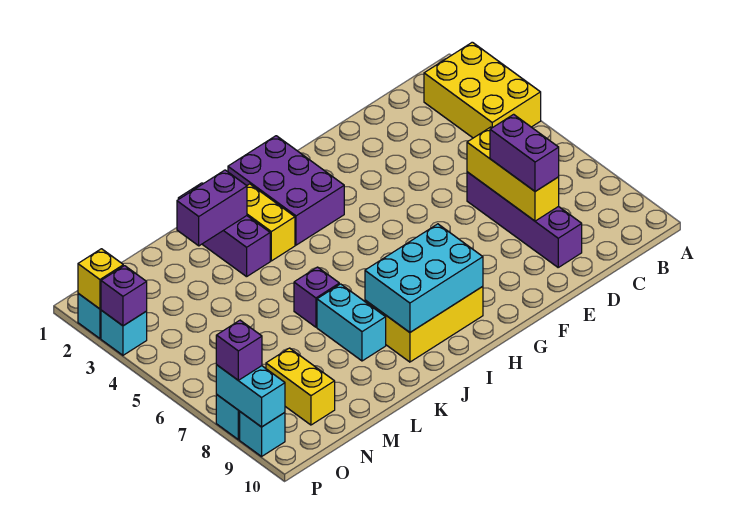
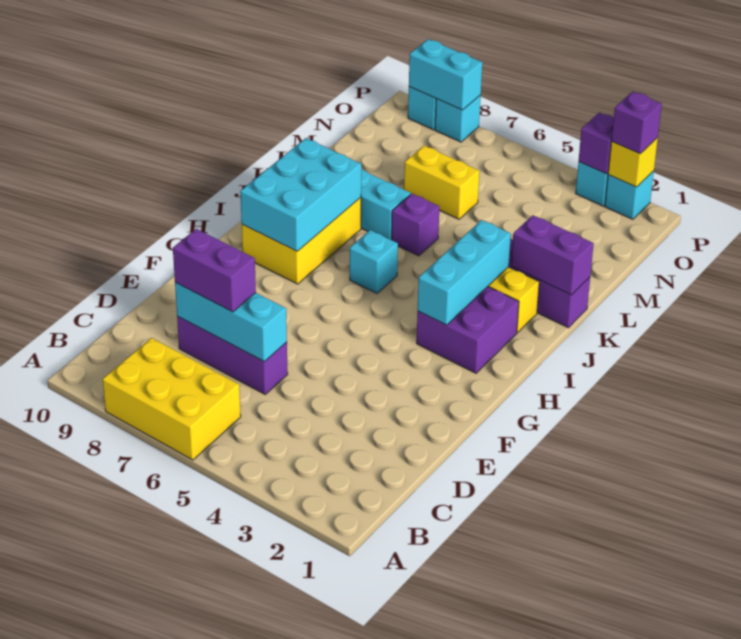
yellow 2x3 brick [424,42,541,138] -> yellow 2x3 brick moved to [103,338,241,460]
purple 1x4 brick [467,172,582,267] -> purple 1x3 brick [177,316,288,394]
yellow 1x3 brick [467,127,559,221] -> cyan 1x3 brick [175,283,287,362]
purple 2x3 brick [228,136,344,245] -> purple 2x2 brick [417,287,519,373]
none -> cyan 1x3 brick [418,220,511,325]
none -> cyan 1x1 brick [350,230,398,293]
purple 1x2 brick [177,170,247,246] -> purple 1x2 brick turned to [511,215,594,295]
yellow 1x2 brick [266,348,335,425] -> yellow 1x2 brick moved to [404,146,480,219]
purple 1x1 brick [216,320,262,380] -> purple 1x1 brick moved to [612,91,662,154]

